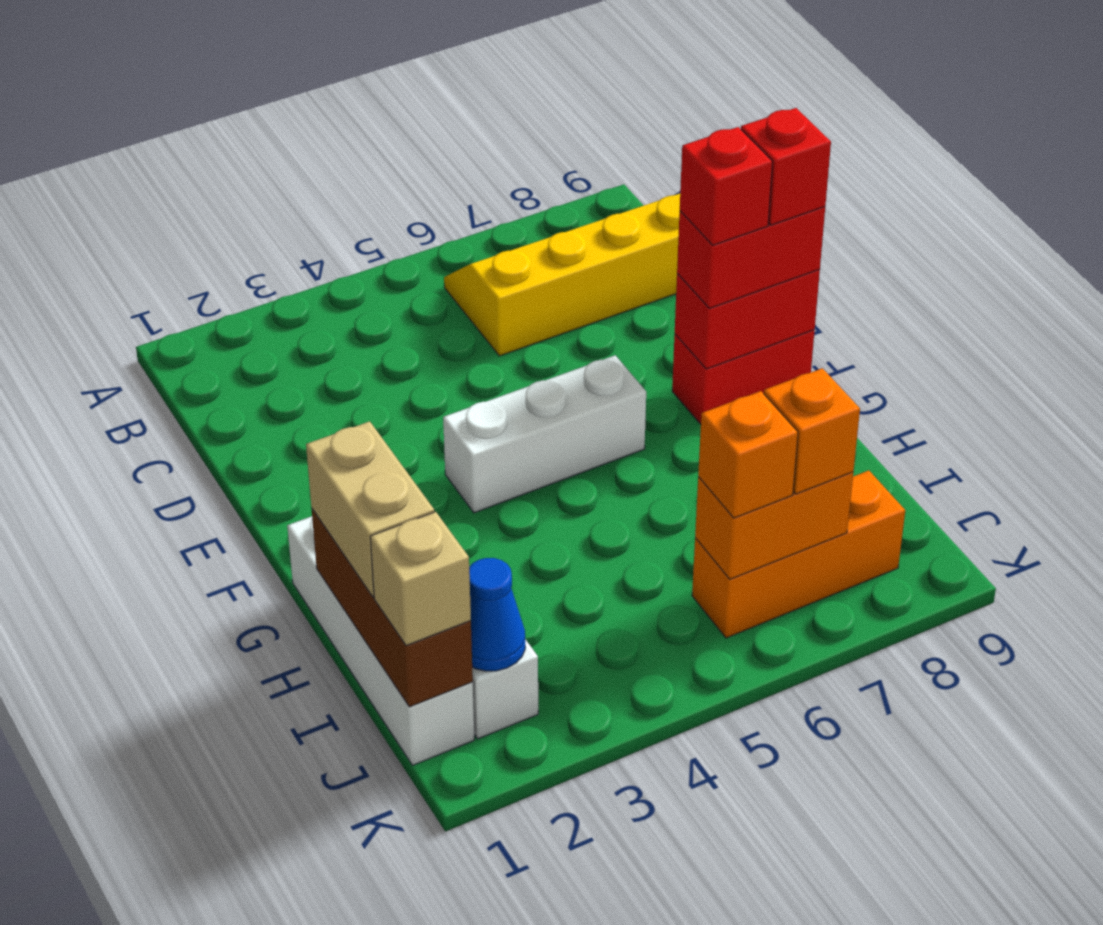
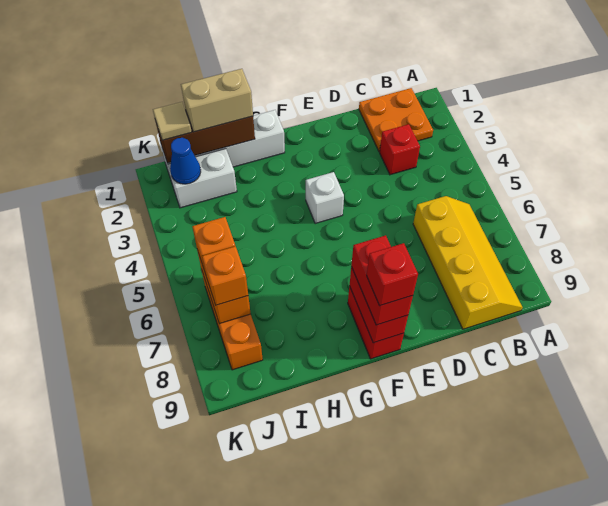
none -> orange 2x2 plate [359,88,433,152]
white 1x3 brick [443,355,646,513] -> white 1x1 brick [305,172,344,224]
red 1x1 brick [680,127,773,245] -> red 1x1 brick moved to [380,124,420,175]
tan 1x1 brick [370,512,471,646] -> tan 1x1 tile [153,102,192,140]

